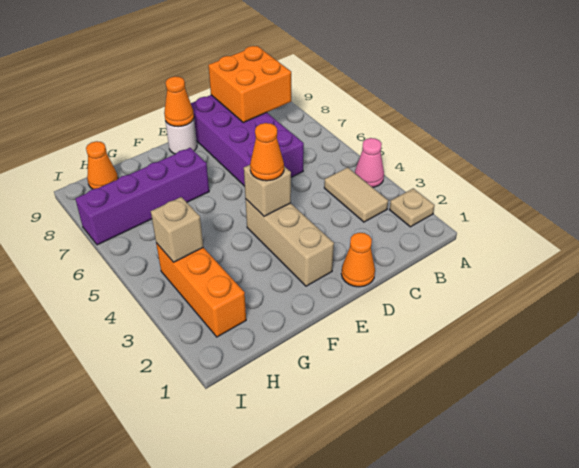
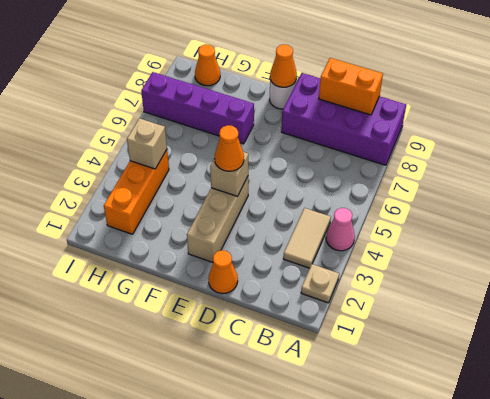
orange 2x2 brick [208,46,291,123] -> orange 1x2 brick [319,58,383,115]
purple 2x4 brick [191,95,304,186] -> purple 2x4 brick turned to [281,73,406,165]

